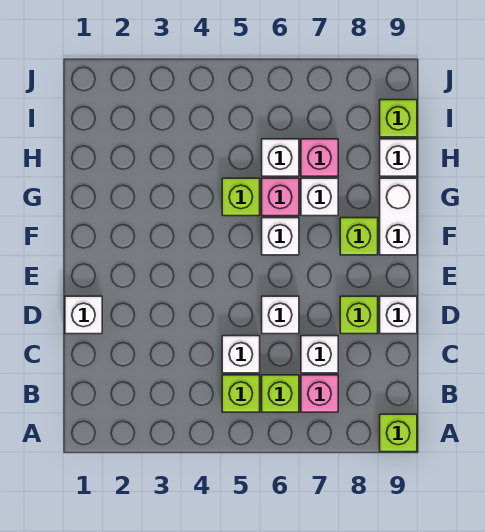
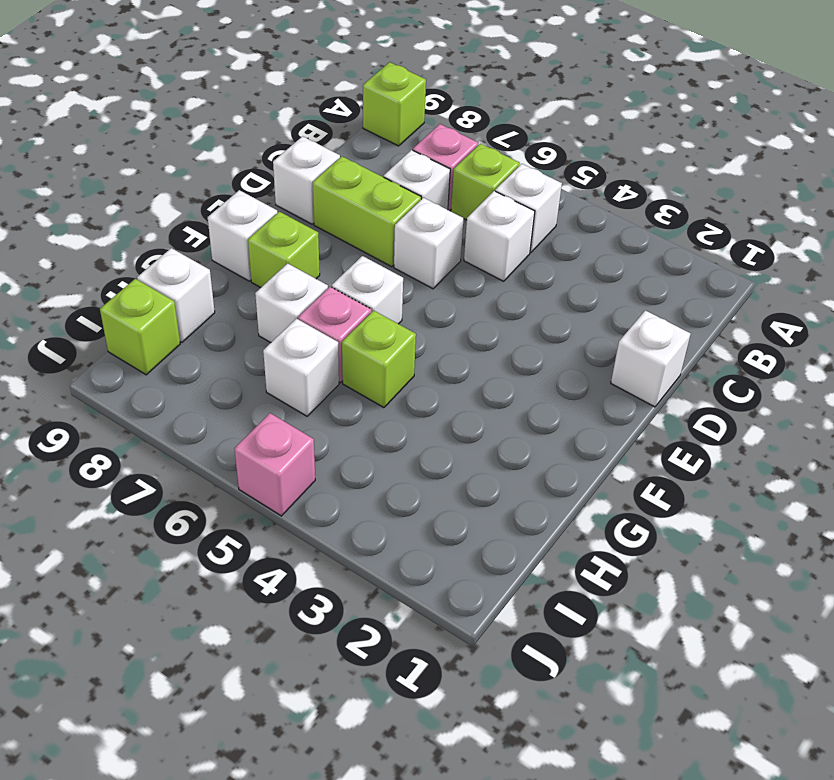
lime 1x1 brick [222,375,260,412] -> white 1x1 brick [495,164,562,253]
lime 1x1 brick [340,296,378,334] -> lime 1x2 brick [313,156,421,267]
white 1x2 brick [380,178,417,255] -> white 1x1 brick [208,190,277,281]
pink 1x1 brick [301,139,338,176] -> pink 1x1 brick moved to [234,413,315,516]

